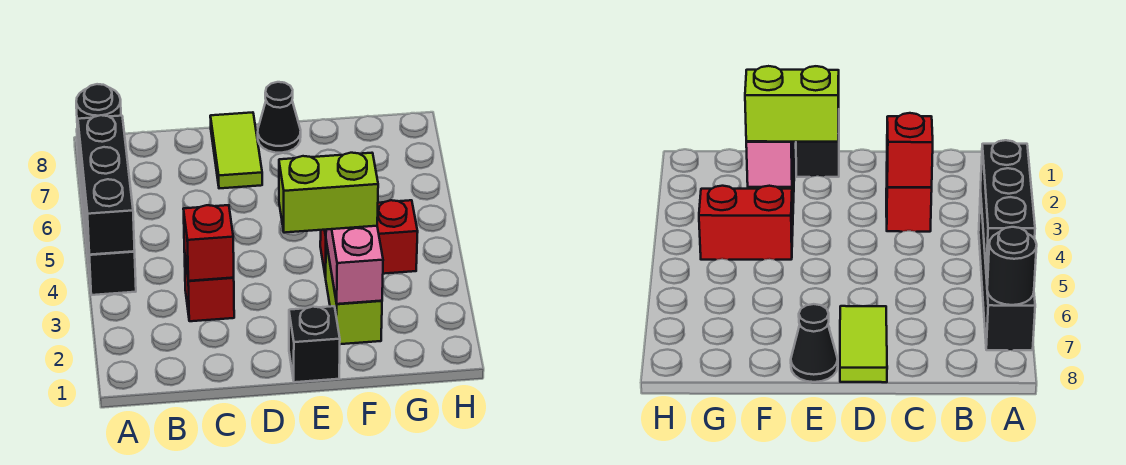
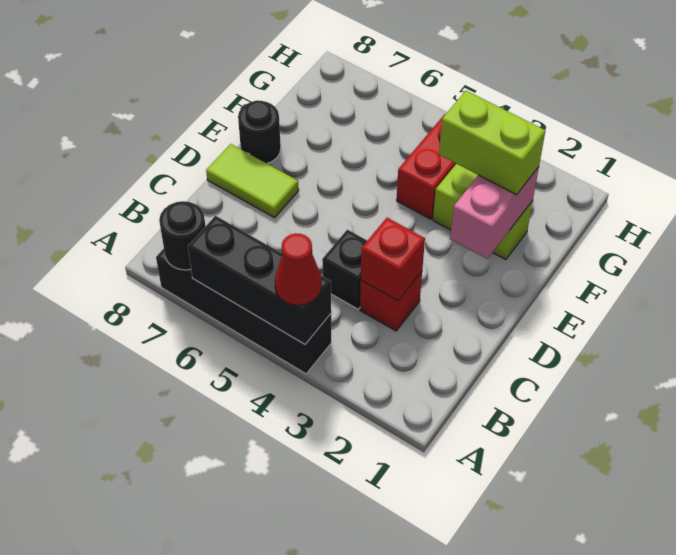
none -> red 1x1 cone [275,233,322,305]
black 1x1 brick [289,306,340,382] -> black 1x1 brick moved to [322,230,367,309]
lime 1x2 brick [279,153,378,233] -> lime 1x2 brick turned to [439,91,545,195]
black 1x1 cone [258,82,301,153] -> black 1x1 round brick [238,100,281,163]
pink 1x2 brick [326,226,383,304] -> pink 1x2 brick turned to [450,167,539,259]

